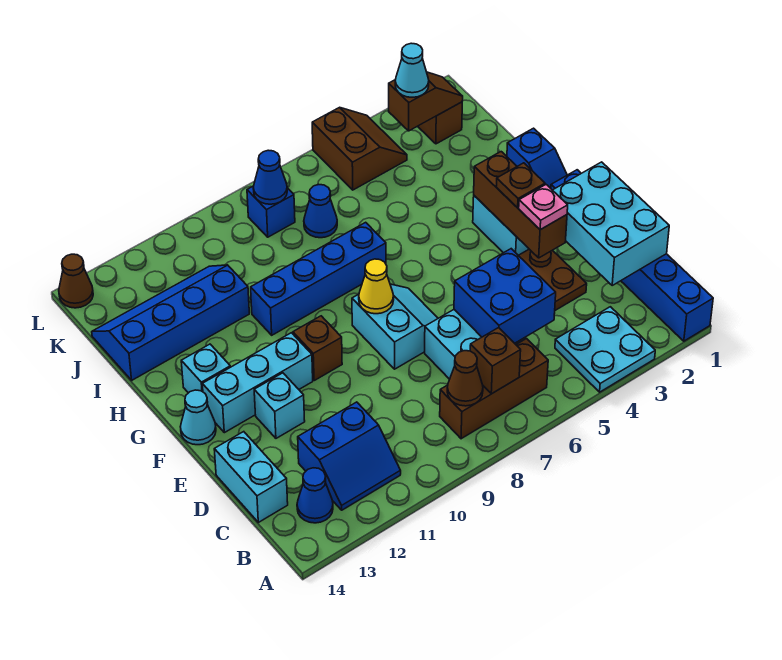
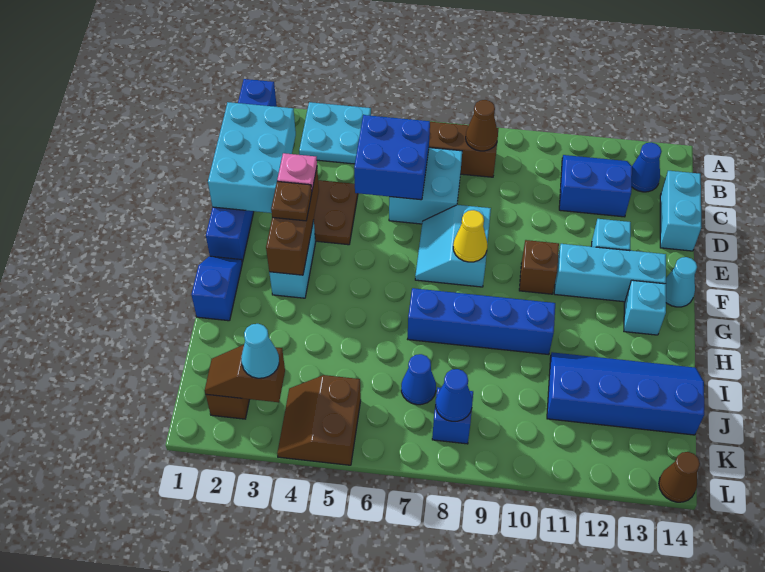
brown 1x1 brick [470,328,521,394] -> none
blue 2x4 slope [92,265,249,380] -> blue 2x4 slope turned to [547,352,704,435]

